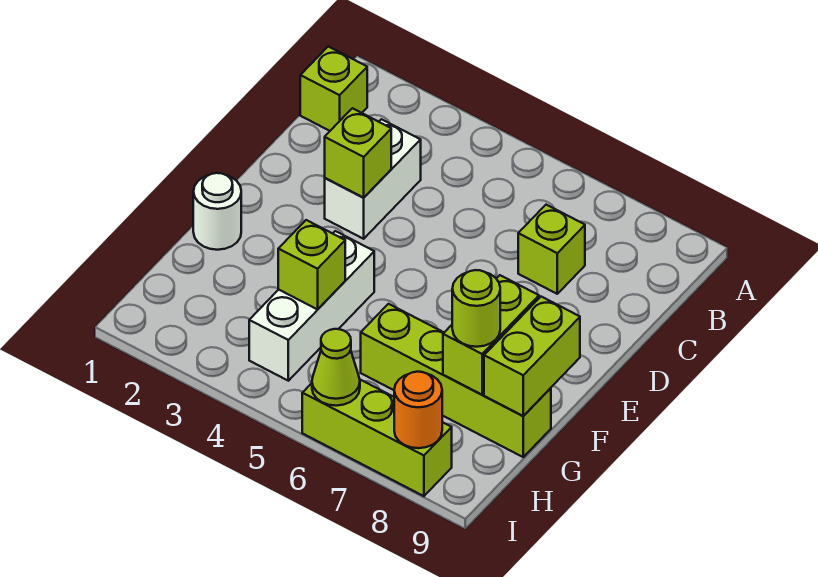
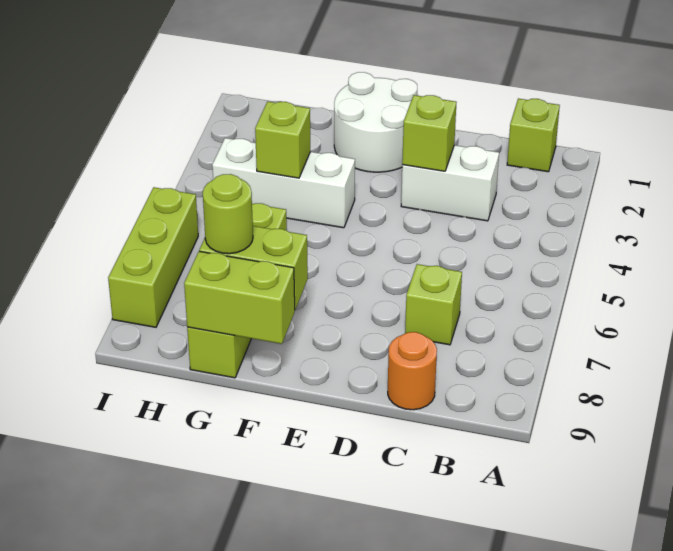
white 1x1 round brick [193,173,241,250] -> white 2x2 round brick [334,72,418,172]
lime 1x1 cone [312,329,360,406] -> none
orange 1x1 round brick [394,372,442,448] -> orange 1x1 round brick moved to [388,332,437,410]

